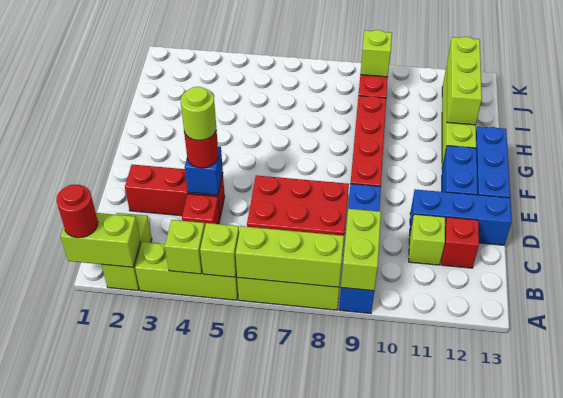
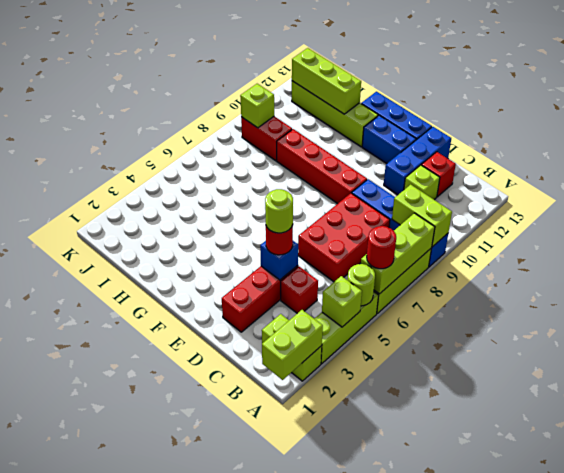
red 1x1 round brick [56,185,98,238] -> red 1x1 round brick moved to [367,226,396,269]
lime 1x1 brick [200,223,239,277] -> lime 1x1 round brick [347,264,375,306]

